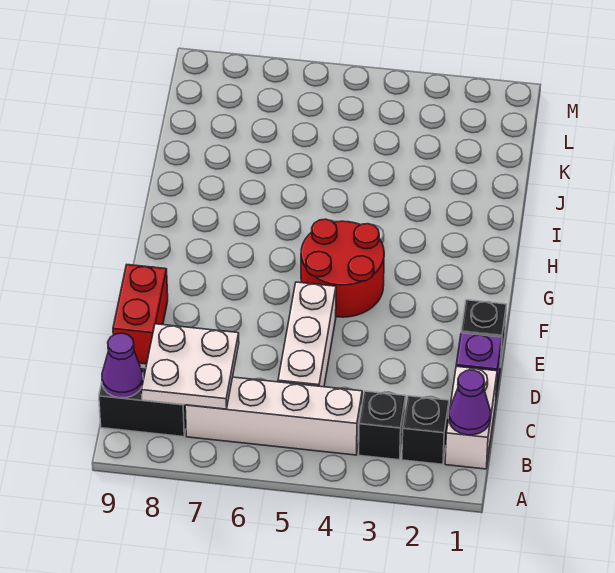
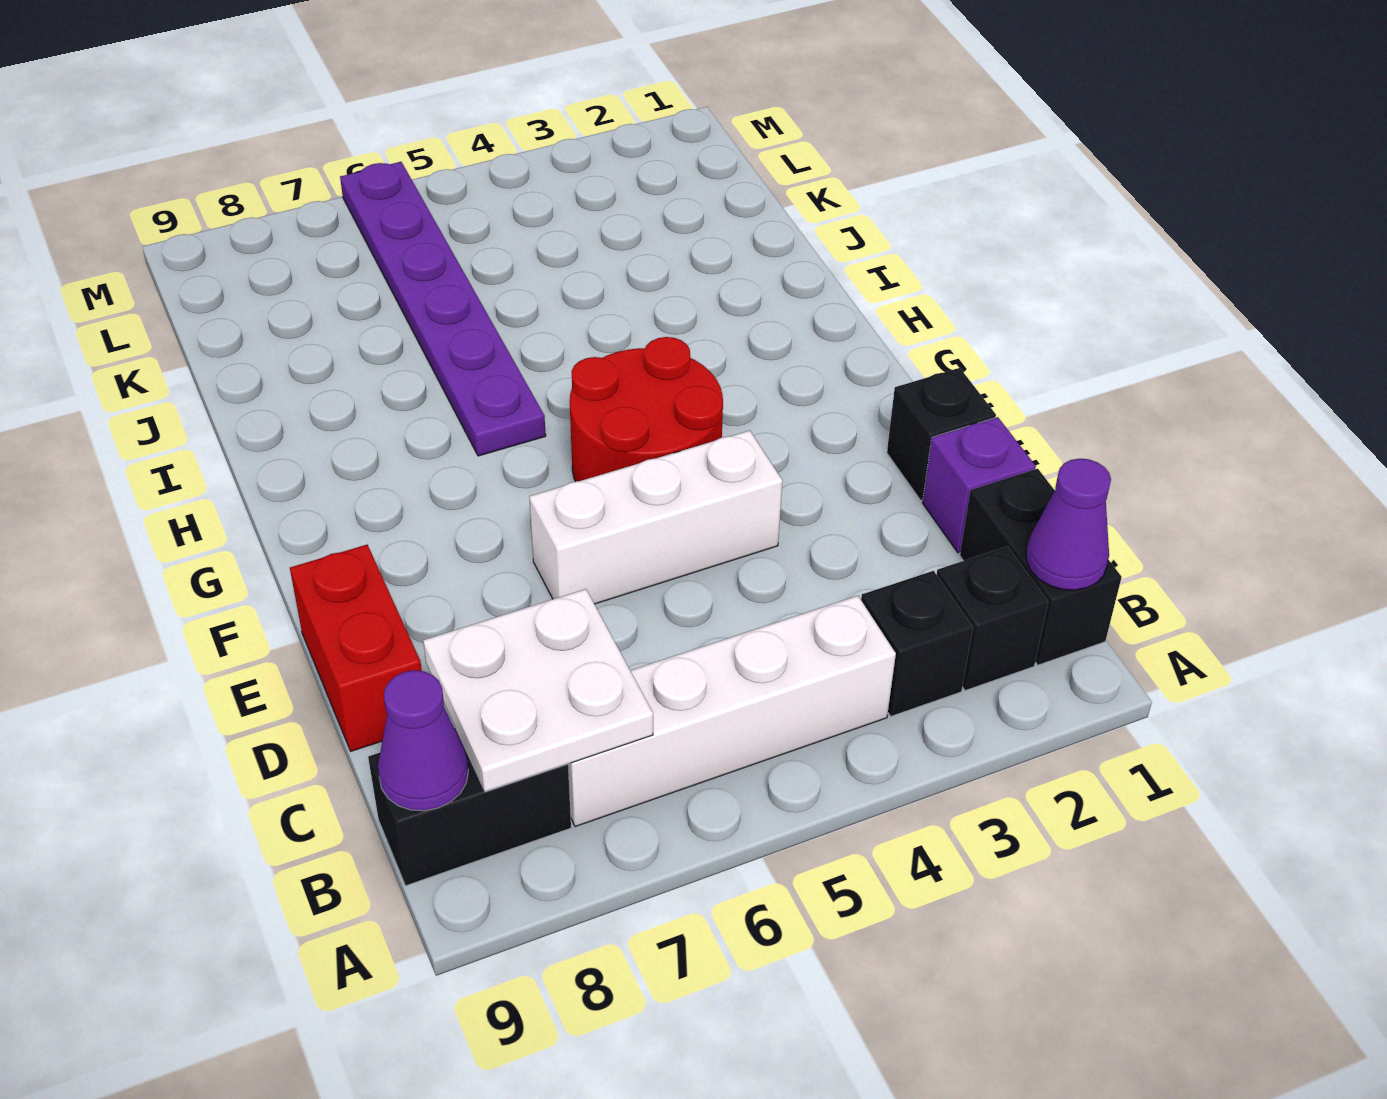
white 1x2 brick [445,366,497,469] -> black 1x2 brick [960,469,1122,665]
white 1x3 brick [278,282,336,387] -> white 1x3 brick turned to [529,430,782,604]
none -> purple 1x6 plate [340,162,546,456]

